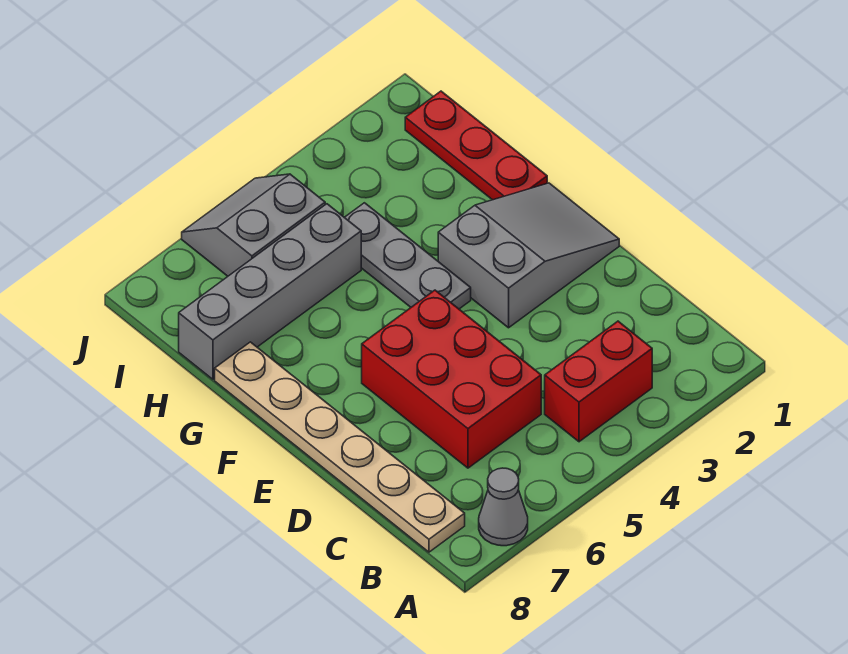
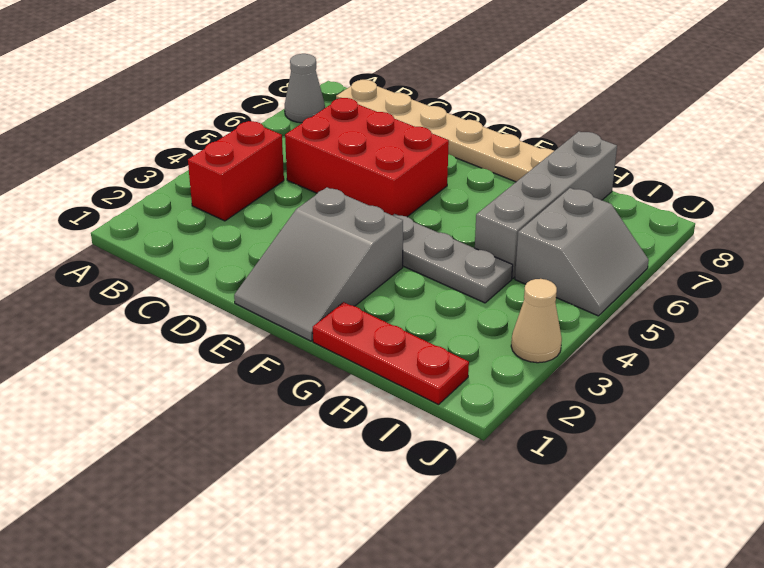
none -> tan 1x1 cone [511,279,562,363]

